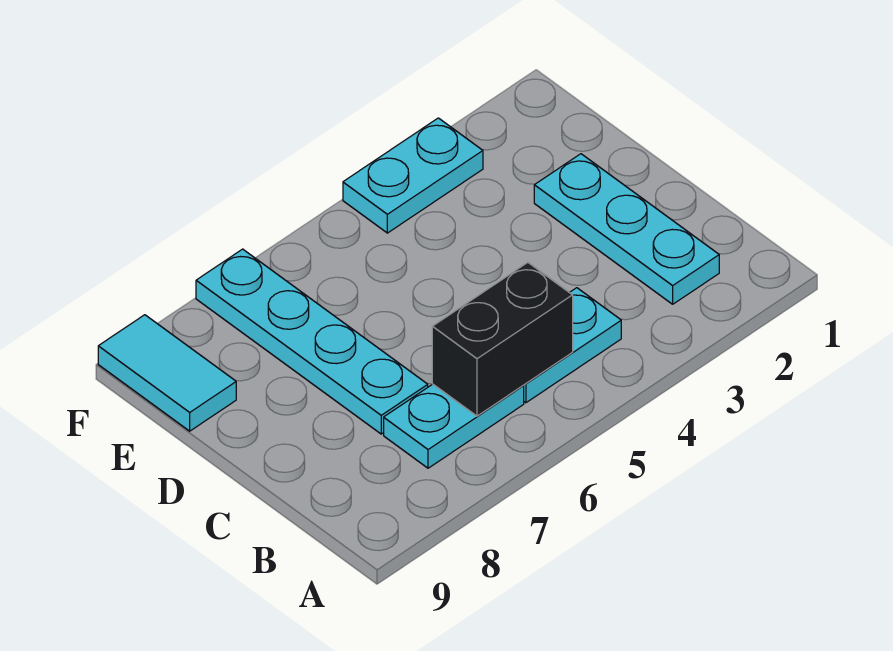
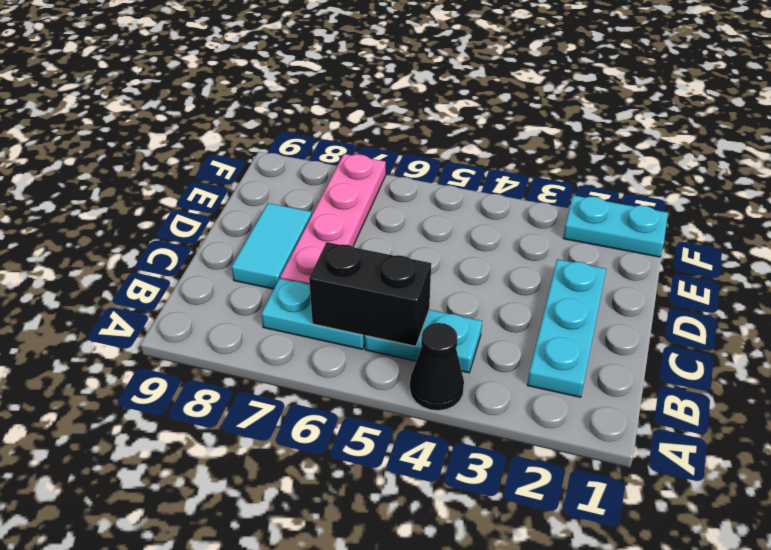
none -> black 1x1 cone [410,323,464,411]
cyan 1x4 plate [196,249,428,434] -> pink 1x4 plate [280,154,386,285]
cyan 1x2 tile [98,315,236,431] -> cyan 1x2 tile moved to [232,203,312,289]
cyan 1x2 plate [343,118,483,233] -> cyan 1x2 plate moved to [563,195,668,257]

